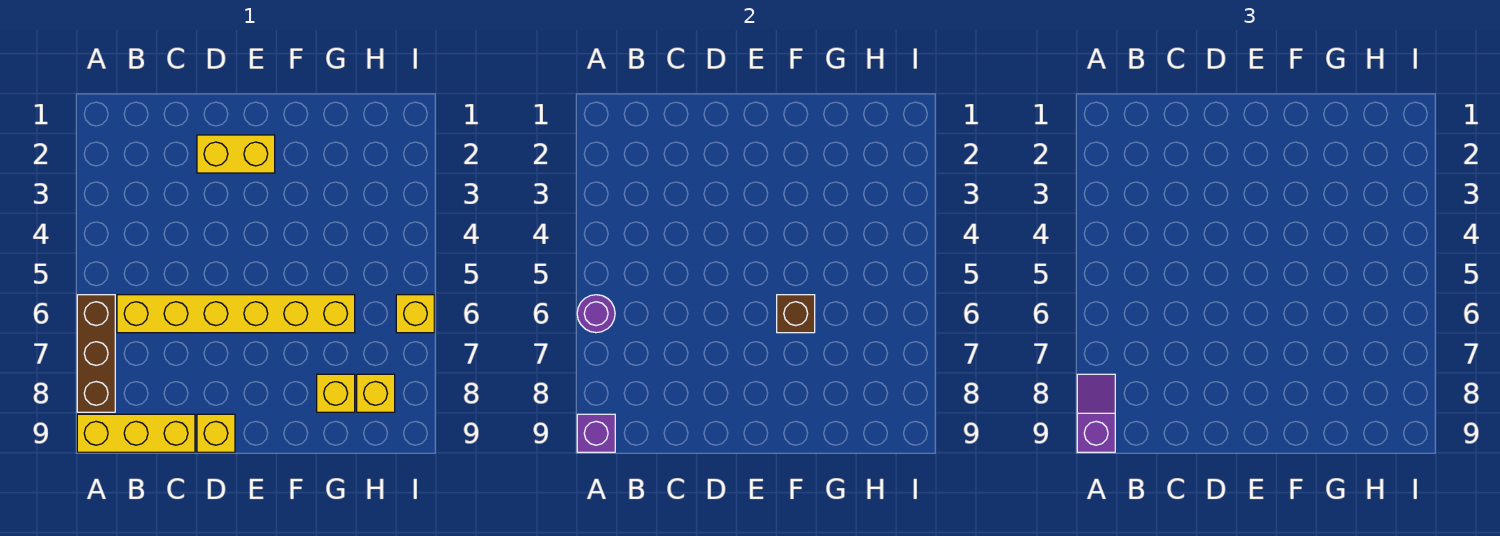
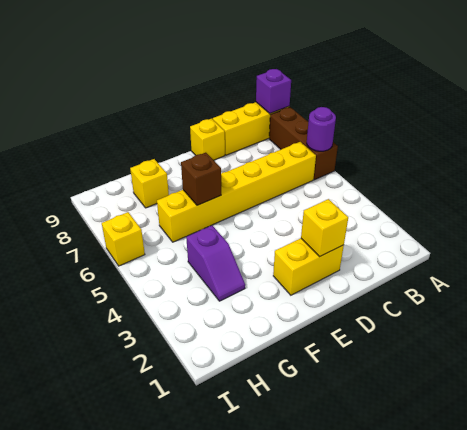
purple 1x2 slope [1077,374,1115,452] -> purple 1x2 slope moved to [186,225,245,301]
yellow 1x1 brick [357,374,395,412] -> yellow 1x1 brick moved to [301,199,348,256]

